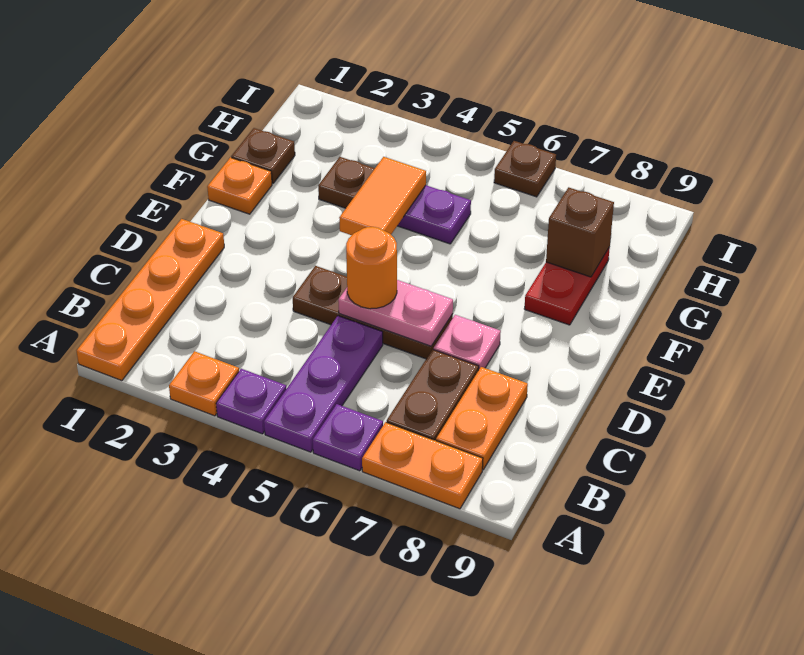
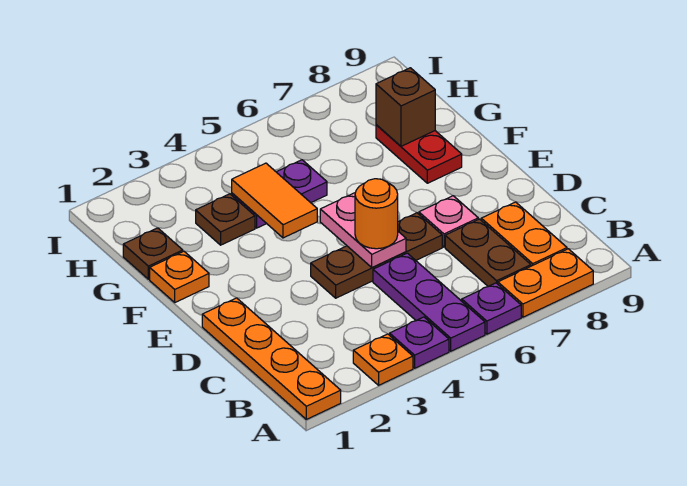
pink 1x2 plate [338,280,453,346] -> pink 1x2 plate turned to [320,193,406,267]
brown 1x1 plate [494,141,556,197] -> none

